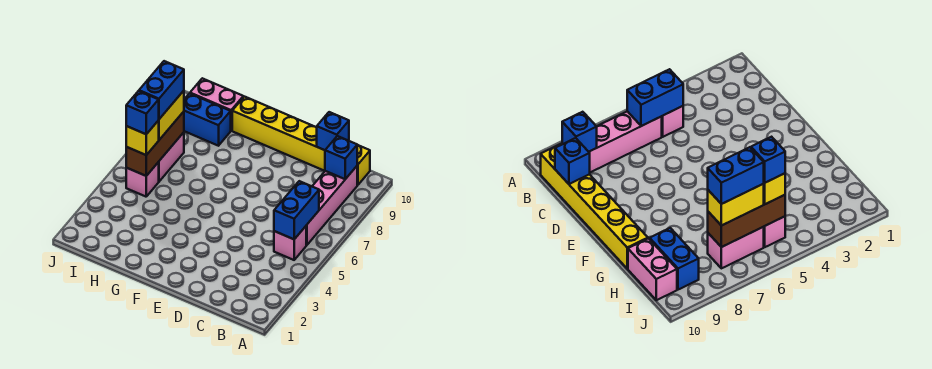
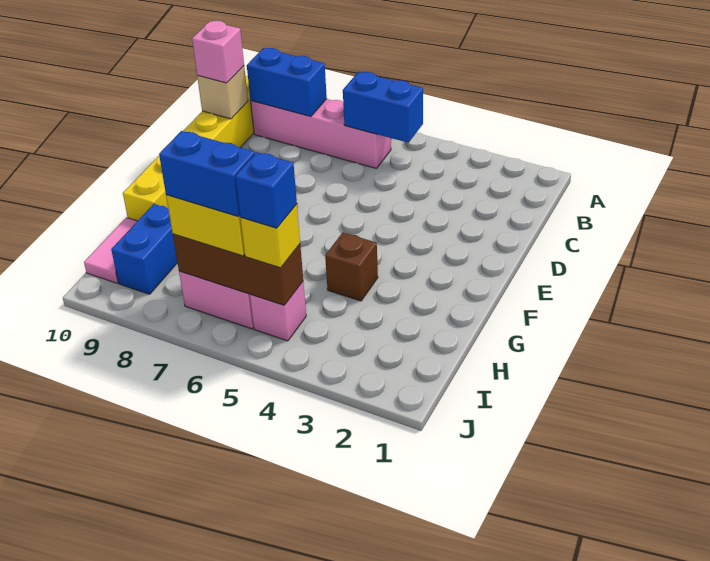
pink 1x1 brick [274,226,306,260] -> pink 1x1 brick moved to [192,21,244,83]
blue 1x1 brick [325,136,357,179] -> blue 1x2 brick [247,48,327,117]
blue 1x1 brick [316,112,349,150] -> tan 1x1 brick [197,66,248,119]
none -> brown 1x1 brick [325,233,378,301]
pink 1x2 brick [190,78,243,131] -> pink 1x2 tile [84,217,137,283]

